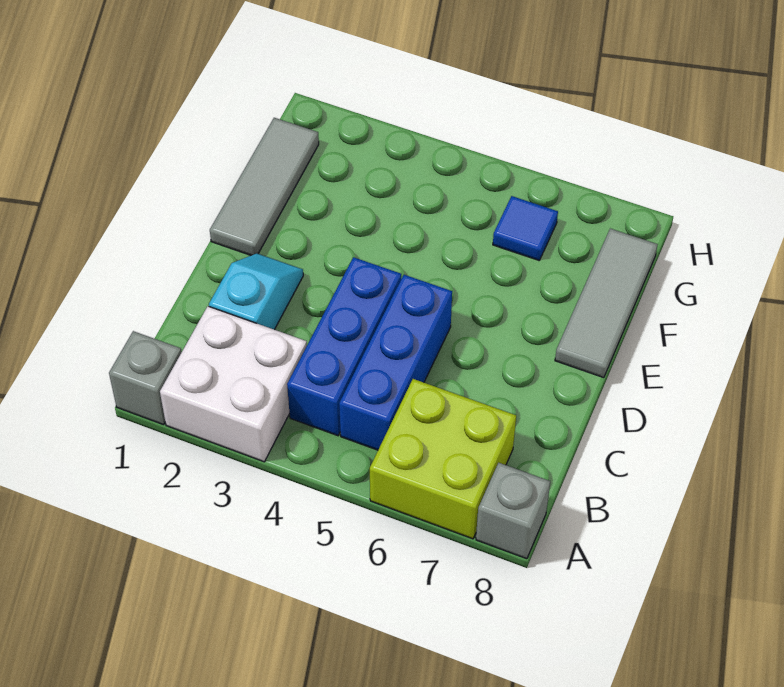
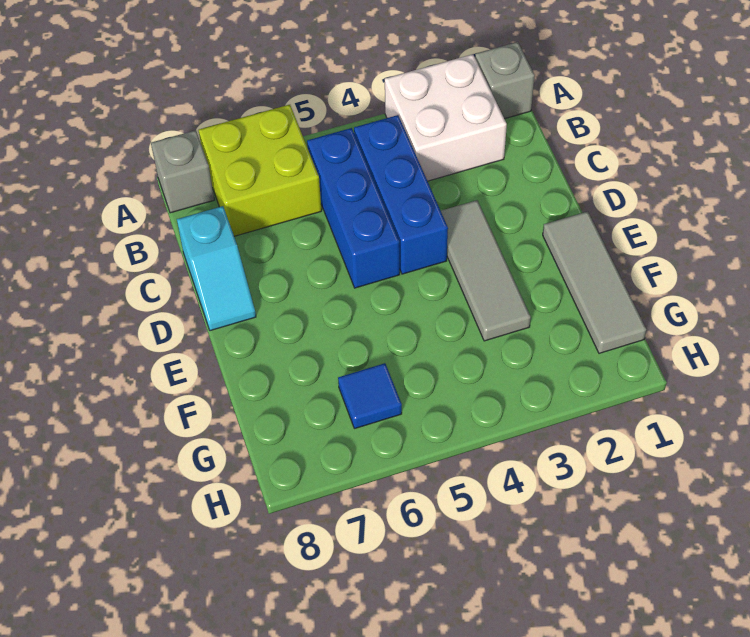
cyan 1x2 slope [209,254,303,330] -> cyan 1x2 slope moved to [177,206,256,331]
grey 1x3 tile [555,229,658,378] -> grey 1x3 tile moved to [441,200,531,341]

